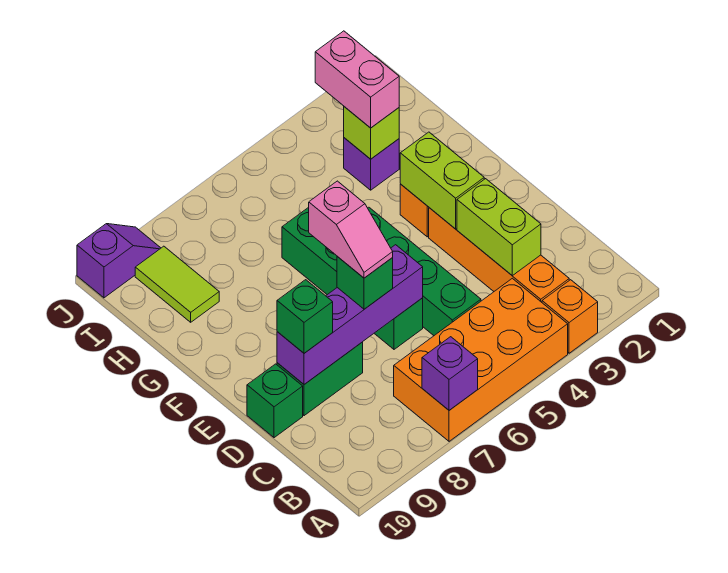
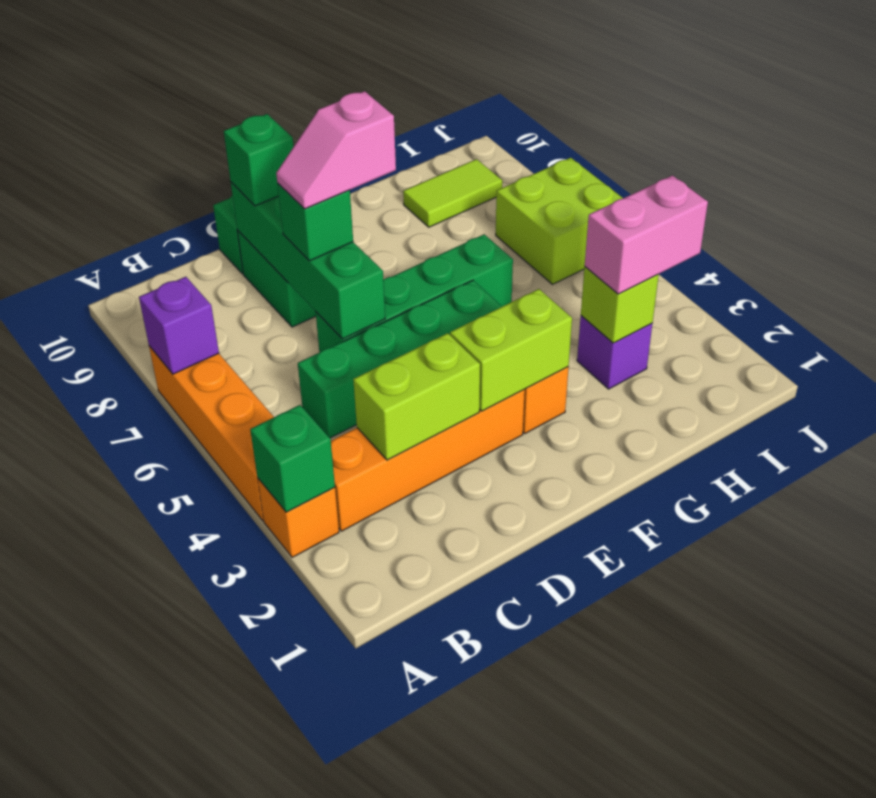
none -> green 1x1 brick [250,405,335,512]
orange 2x4 brick [394,278,568,441] -> orange 1x4 brick [149,346,274,521]
purple 1x4 brick [277,245,423,384] -> green 1x4 brick [231,182,385,339]
none -> lime 2x2 brick [496,158,623,284]
purple 1x2 slope [77,224,161,298] -> none

